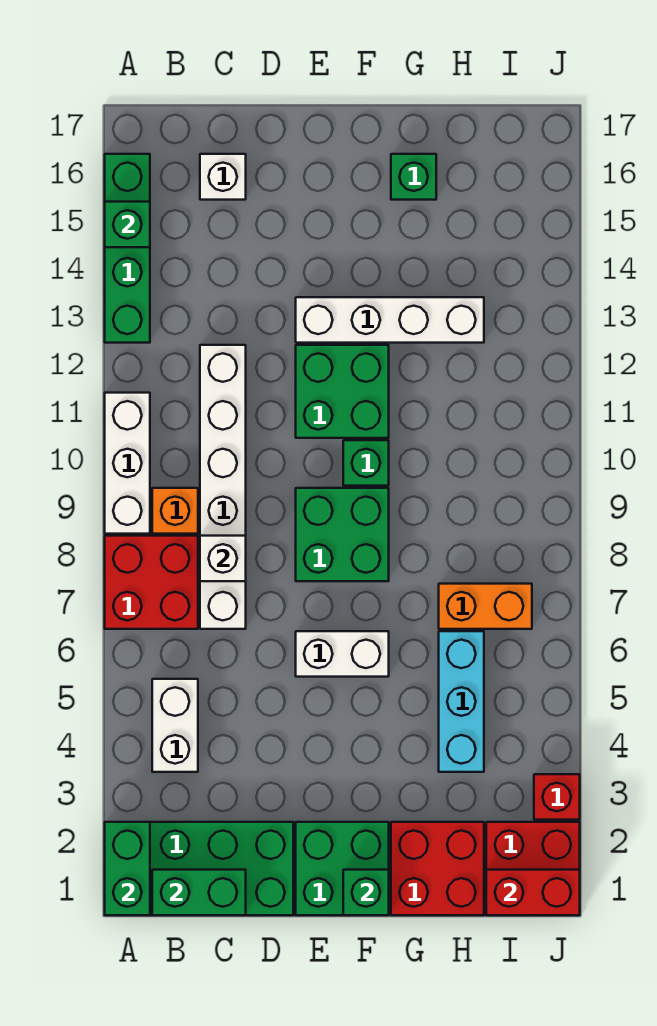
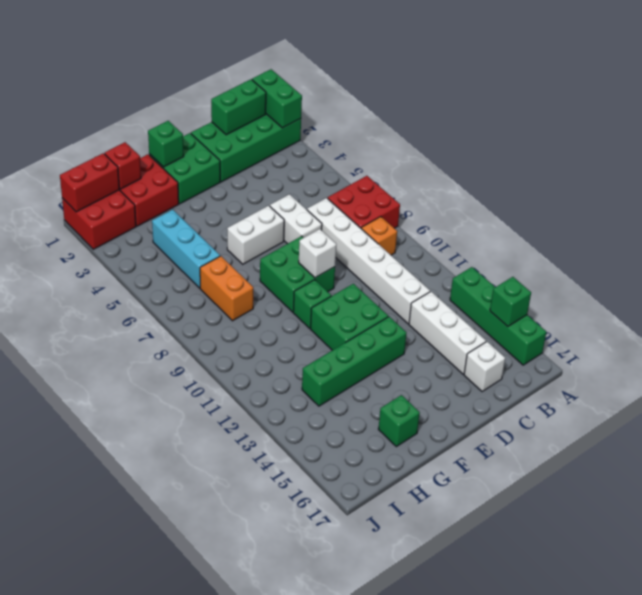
white 1x3 brick [105,393,150,534] -> white 1x3 brick moved to [409,292,486,374]
white 1x2 brick [152,679,198,772] -> white 1x2 brick moved to [270,194,322,244]
white 1x1 brick [200,536,246,581] -> white 1x1 brick moved to [299,229,336,278]
white 1x4 brick [296,297,484,343] -> green 1x4 brick [302,317,406,406]
orange 1x2 brick [439,584,532,629] -> orange 1x2 brick turned to [200,256,253,321]
red 1x1 brick [534,774,580,820] -> red 1x1 brick moved to [105,142,141,189]

